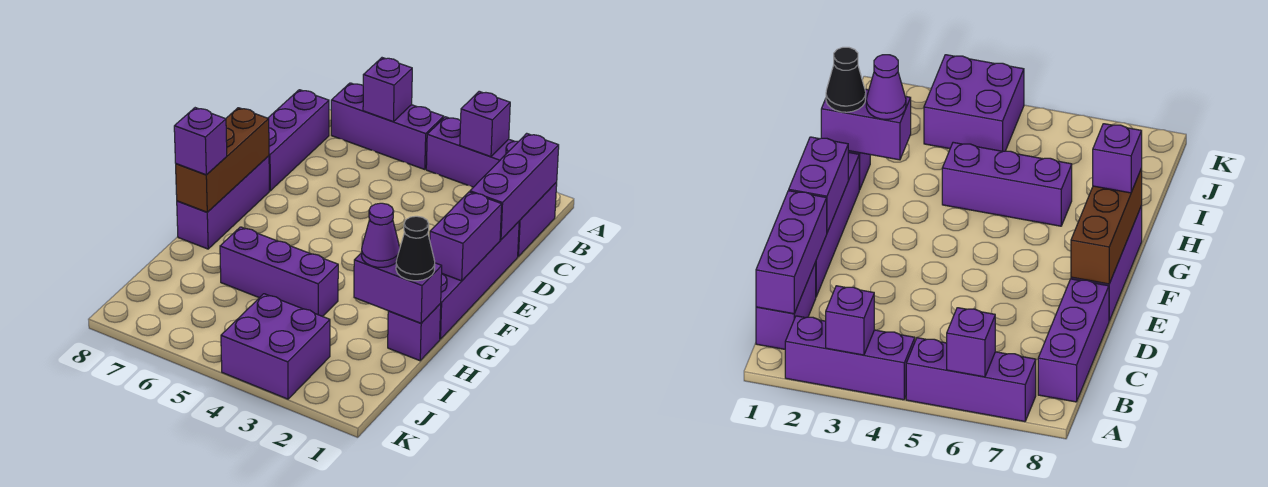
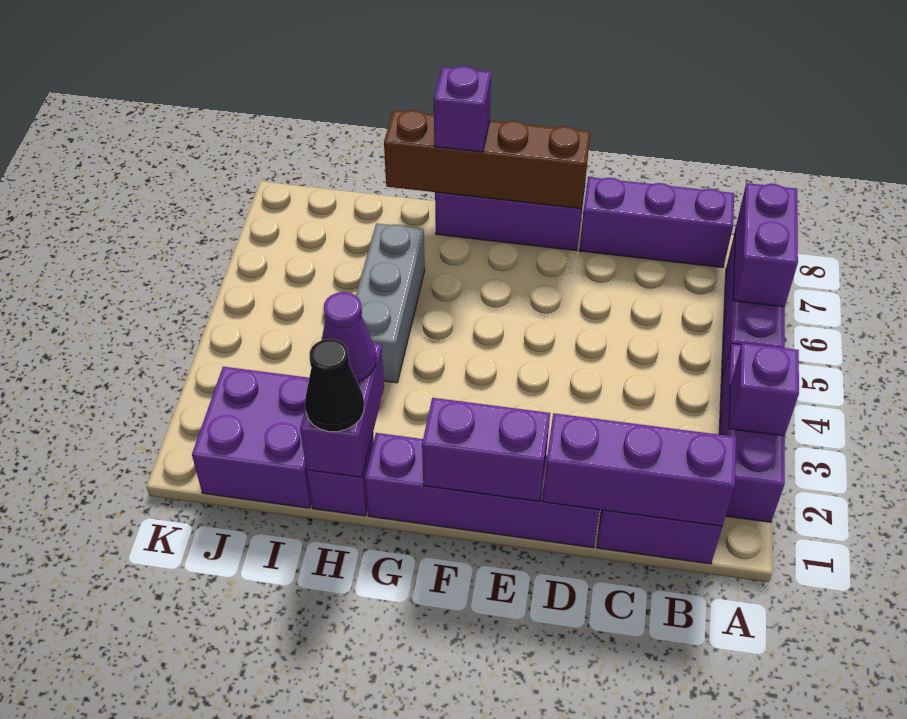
purple 1x1 brick [363,58,412,122] -> purple 1x2 brick [733,183,798,307]
brown 1x3 brick [176,108,269,212] -> brown 1x4 brick [384,110,590,209]
purple 1x3 brick [220,227,338,317] -> grey 1x3 brick [356,223,425,383]
purple 2x2 brick [221,294,330,399] -> purple 2x2 brick moved to [192,367,311,508]

